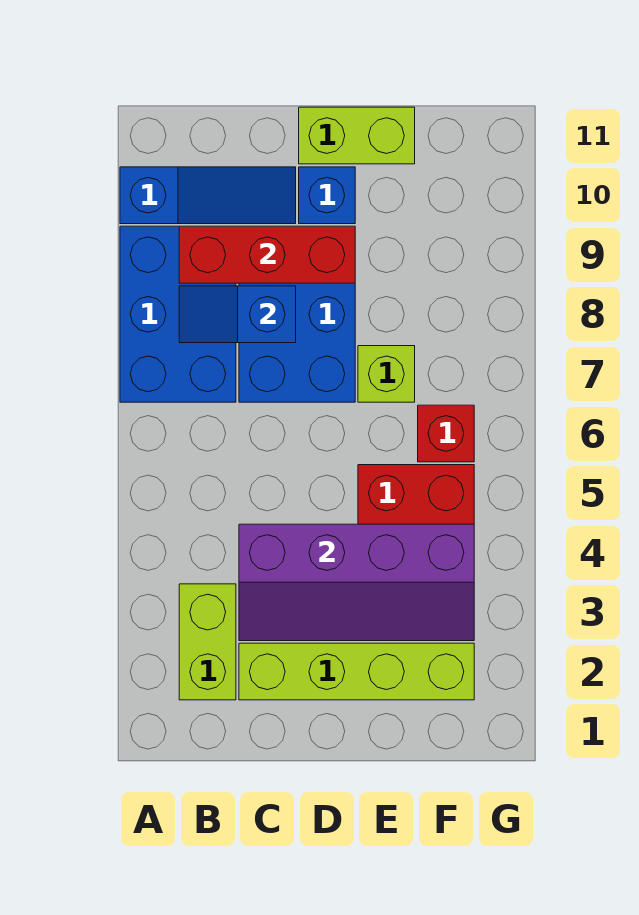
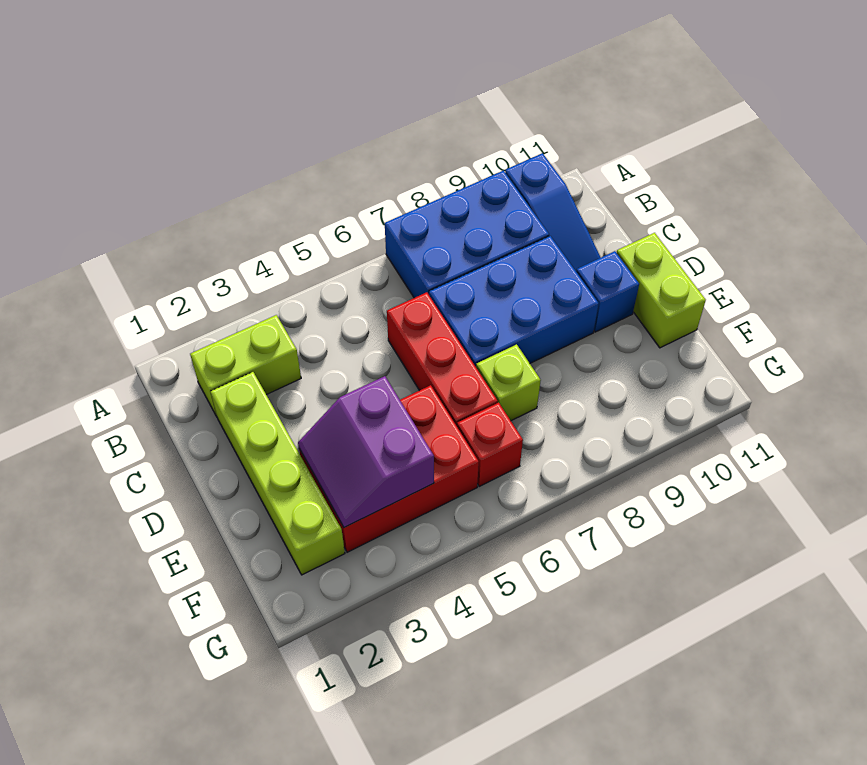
blue 1x2 slope [179,286,296,343] -> none
red 1x3 brick [179,226,355,283] -> red 1x3 brick moved to [387,292,498,426]
purple 2x4 slope [239,524,474,641] -> purple 2x2 slope [298,376,434,527]

